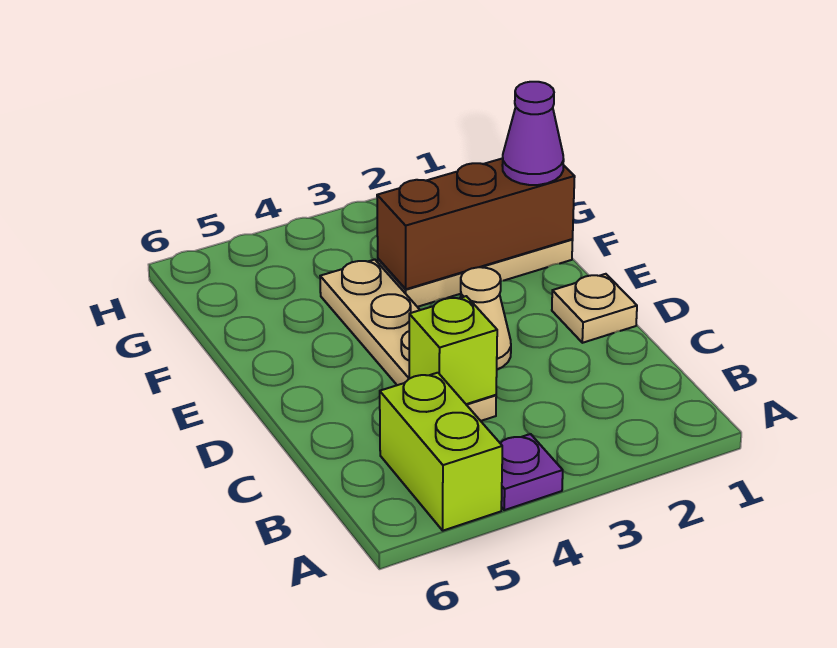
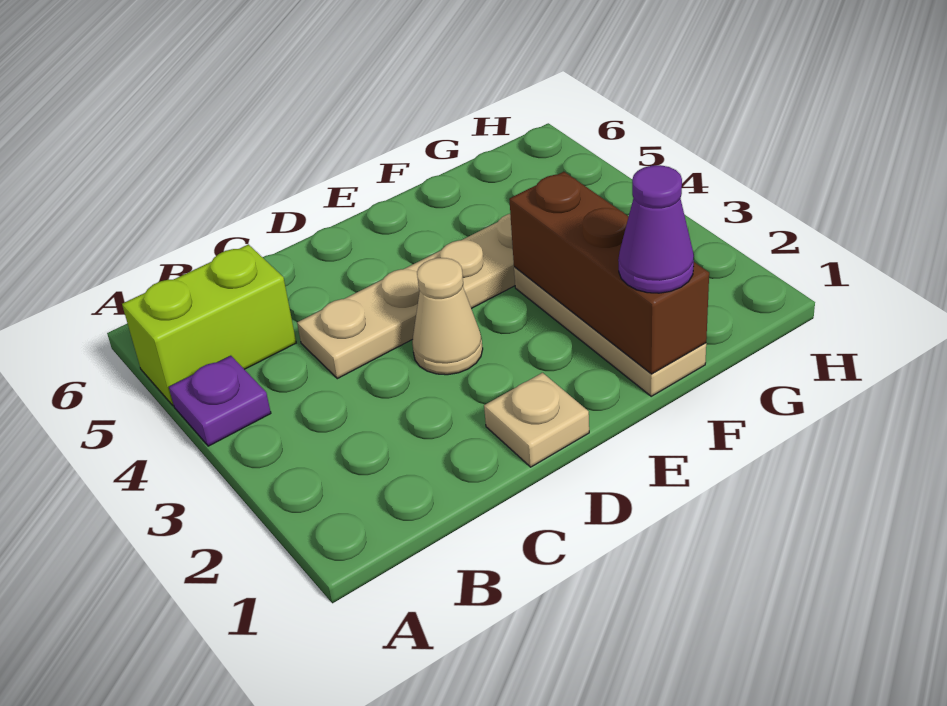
lime 1x1 brick [409,296,497,404] -> none

